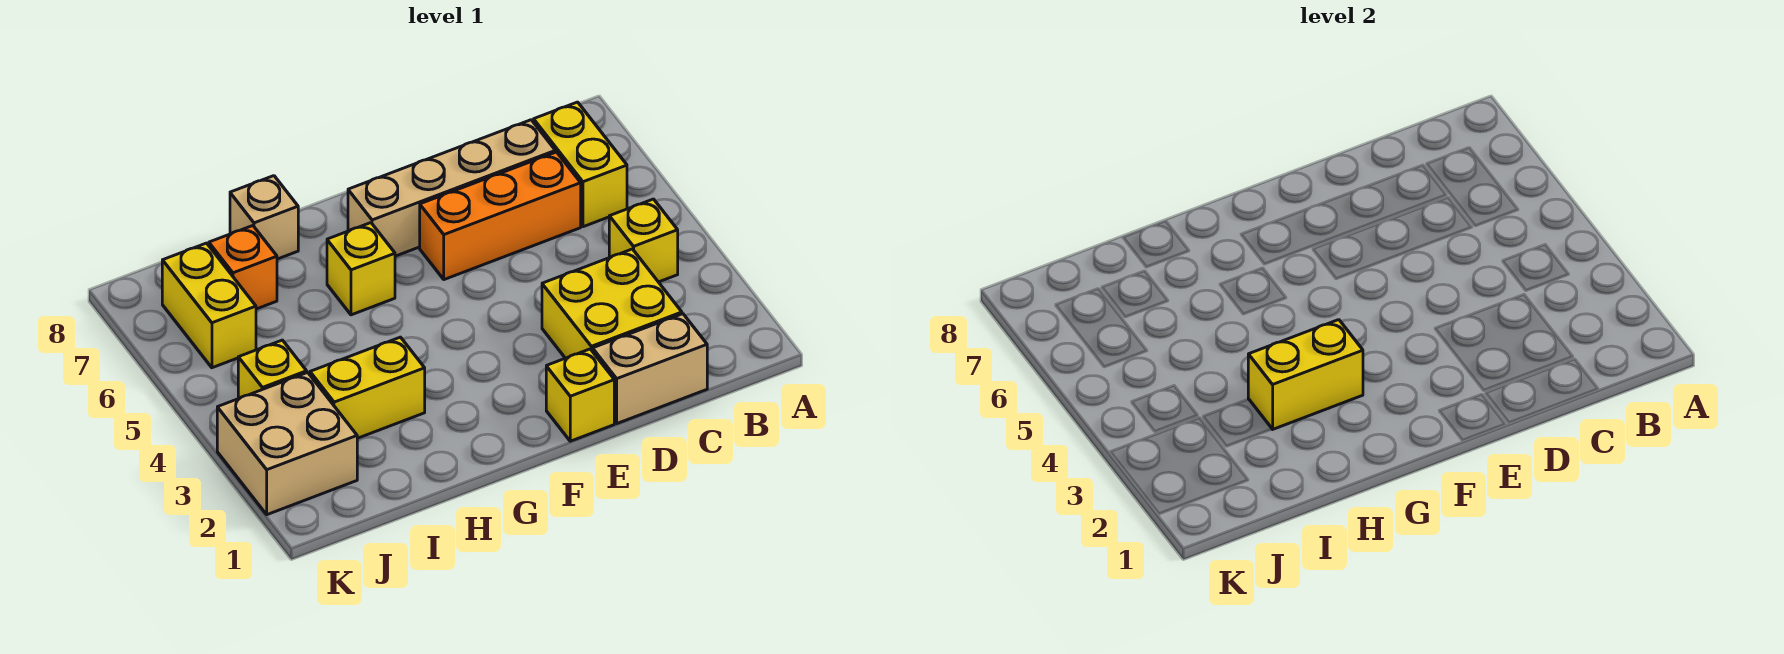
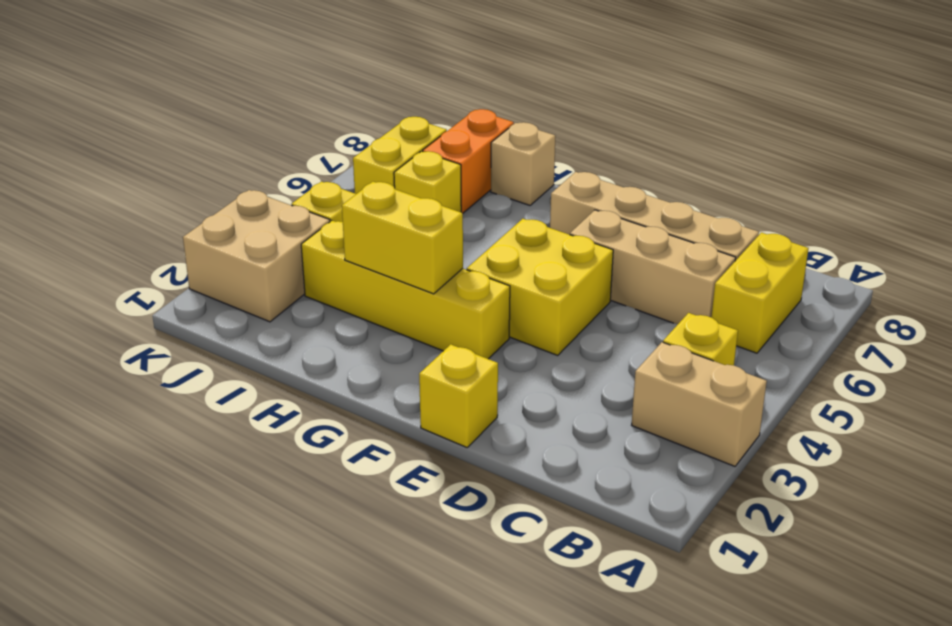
tan 1x2 brick [593,314,707,423] -> tan 1x2 brick moved to [632,342,767,466]
yellow 2x2 brick [542,249,682,358] -> yellow 2x2 brick moved to [467,219,613,355]
orange 1x3 brick [420,152,581,280] -> tan 1x3 brick [570,210,736,324]
yellow 1x1 brick [327,223,395,315] -> yellow 1x1 brick moved to [394,151,461,212]
yellow 1x2 brick [310,337,425,438] -> yellow 1x4 brick [301,221,510,359]
orange 1x1 brick [209,226,277,309] -> orange 1x2 brick [423,109,514,213]

